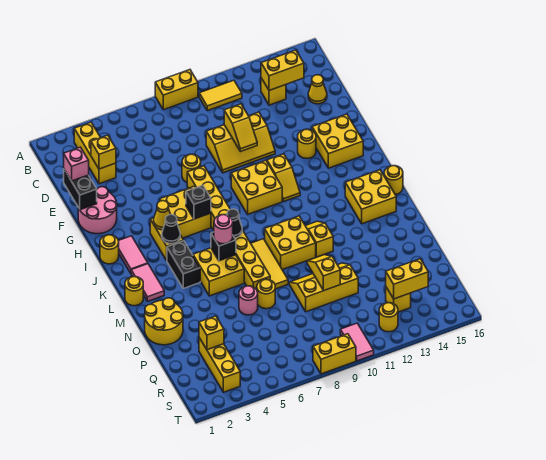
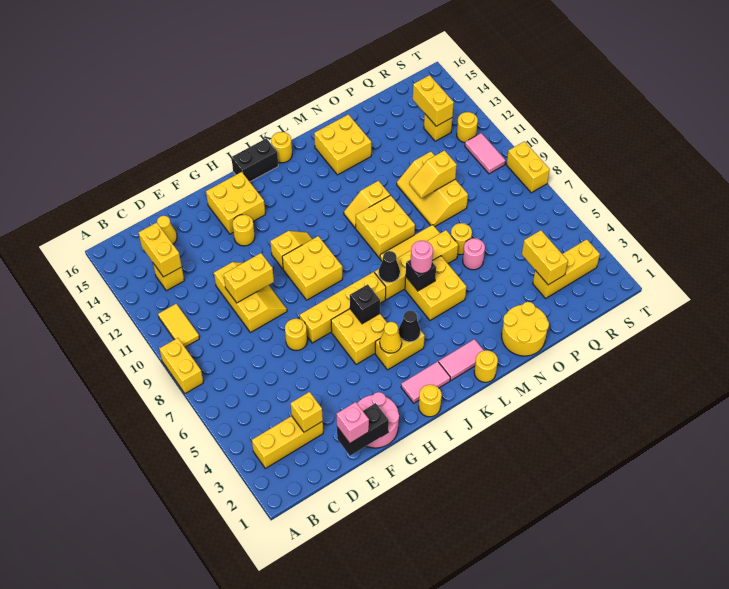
yellow 1x2 slope [224,104,257,152] -> yellow 1x2 brick [224,253,274,303]
black 1x2 brick [167,241,200,288] -> black 1x2 brick moved to [231,138,278,182]
yellow 2x2 brick [345,170,396,224] -> yellow 2x2 brick moved to [314,114,371,175]
yellow 1x1 brick [199,316,224,350] -> yellow 1x2 brick [522,230,568,285]
pink 1x2 tile [340,323,374,361] -> pink 1x2 tile turned to [465,133,506,174]

